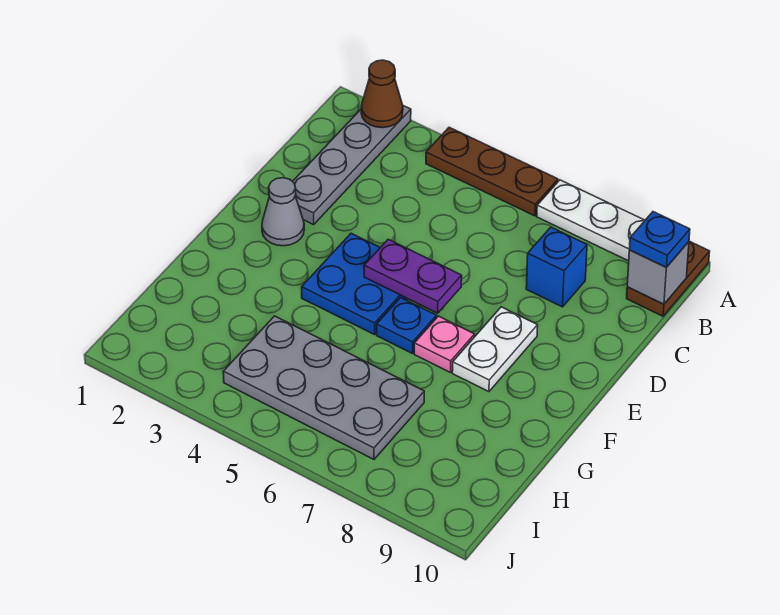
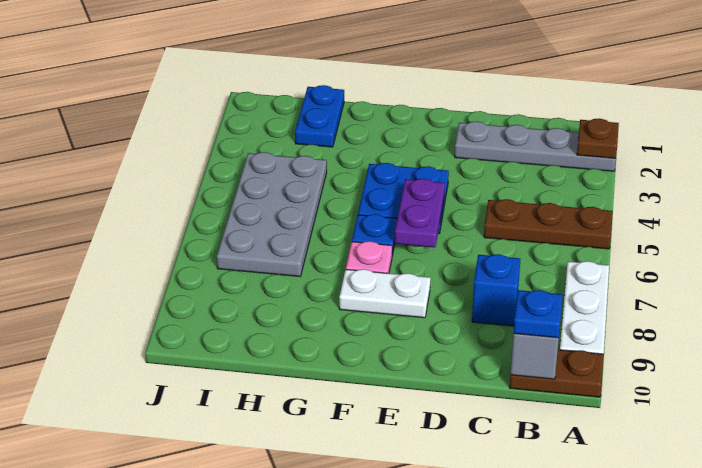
brown 1x1 cone [361,60,403,128] -> brown 1x1 plate [577,118,619,158]
brown 1x3 plate [426,127,558,216] -> brown 1x3 plate turned to [484,199,613,249]
grey 1x1 cone [262,178,304,246] -> none
none -> blue 1x2 plate [295,85,344,147]

